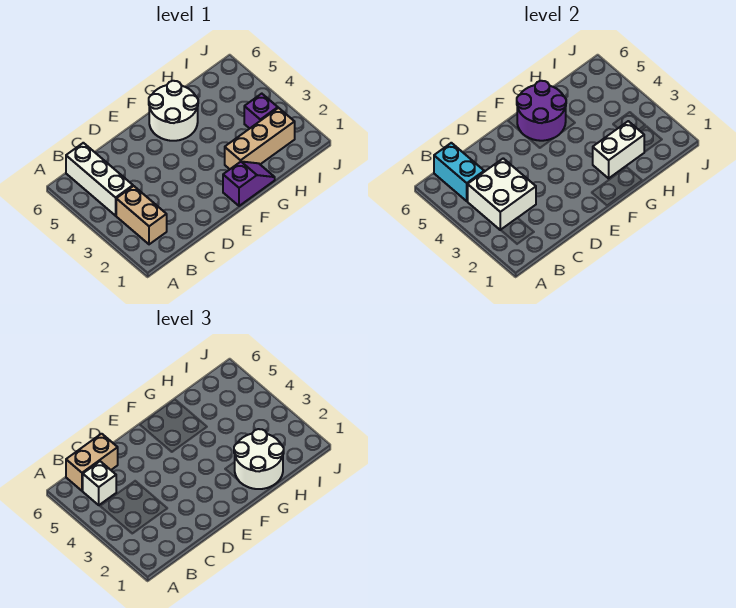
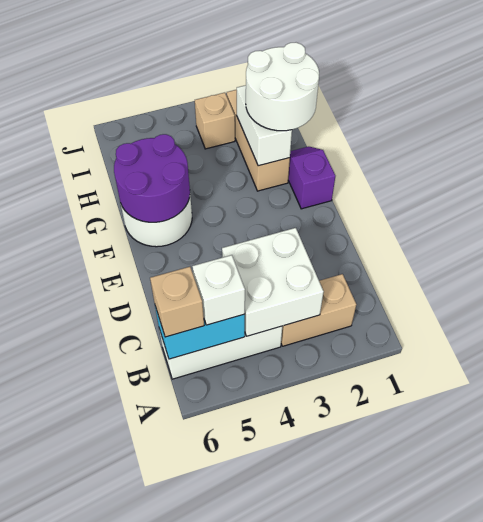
tan 1x2 brick [66,434,118,491] -> tan 1x1 brick [150,267,204,337]
purple 1x1 brick [244,94,278,129] -> tan 1x1 brick [195,93,235,149]

